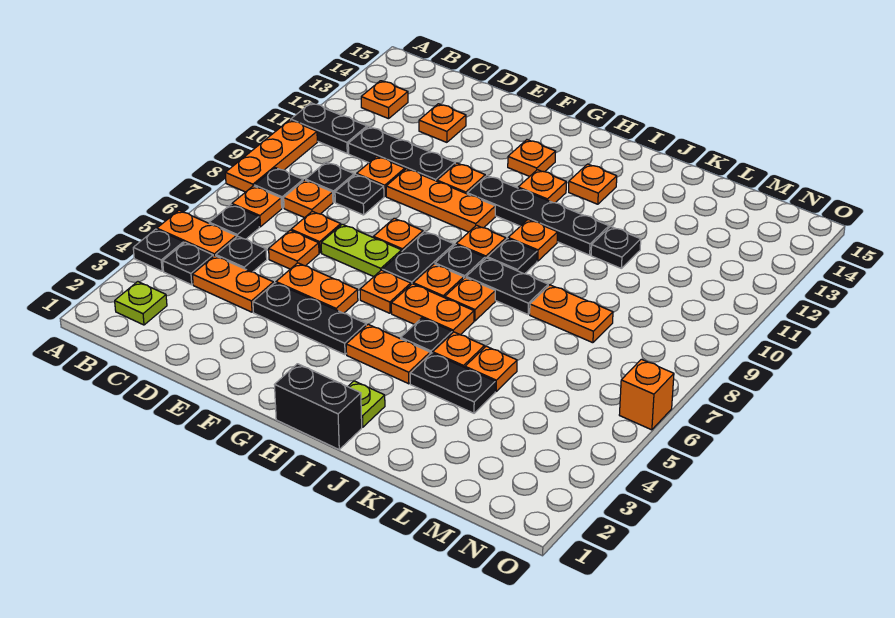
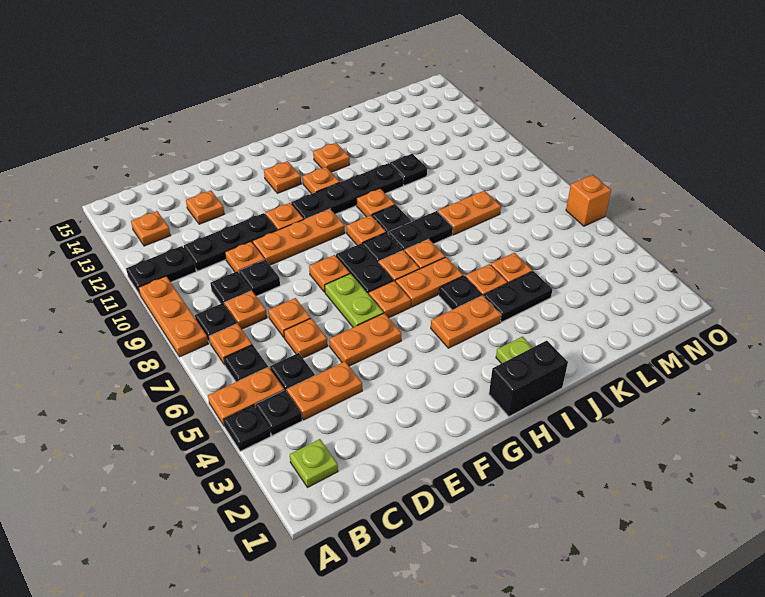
black 1x3 plate [253,283,366,355] -> none
lime 1x2 plate [321,224,402,277] -> lime 1x2 plate turned to [325,274,384,327]

